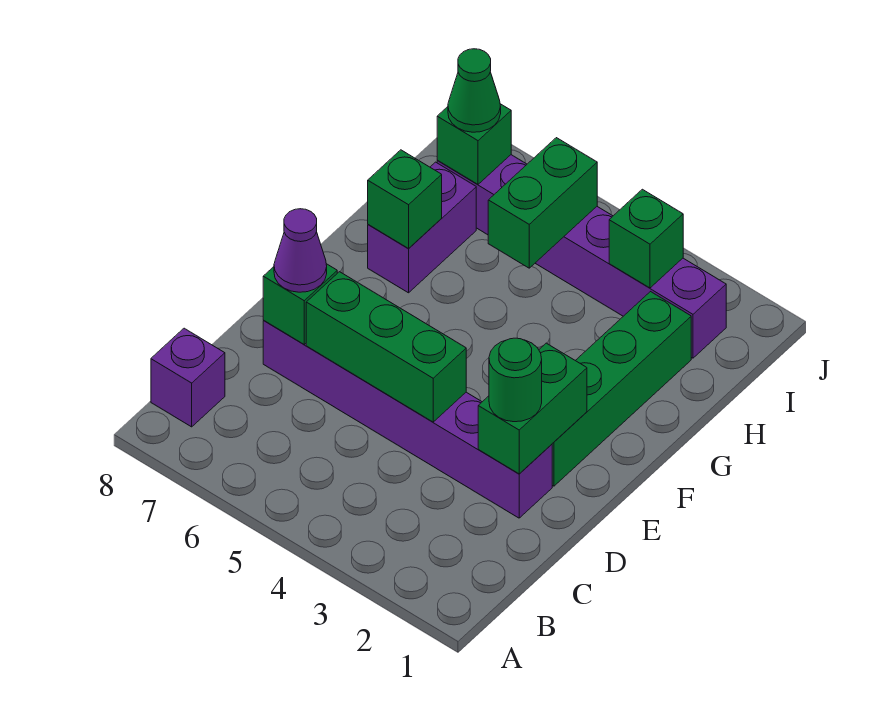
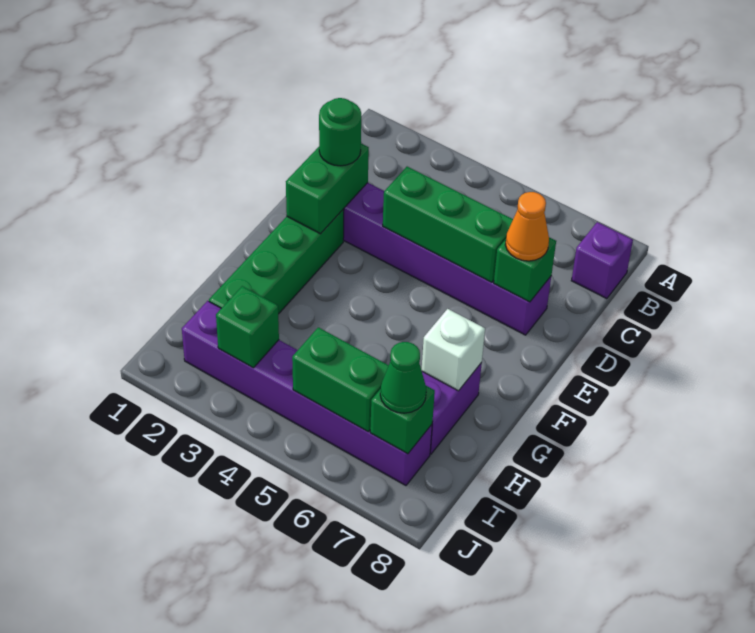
purple 1x1 cone [274,209,327,292] -> orange 1x1 cone [505,192,549,261]
green 1x1 brick [368,150,442,248] -> white 1x1 brick [422,309,485,391]
green 1x2 brick [488,138,597,268] -> green 1x2 brick turned to [292,327,389,432]

